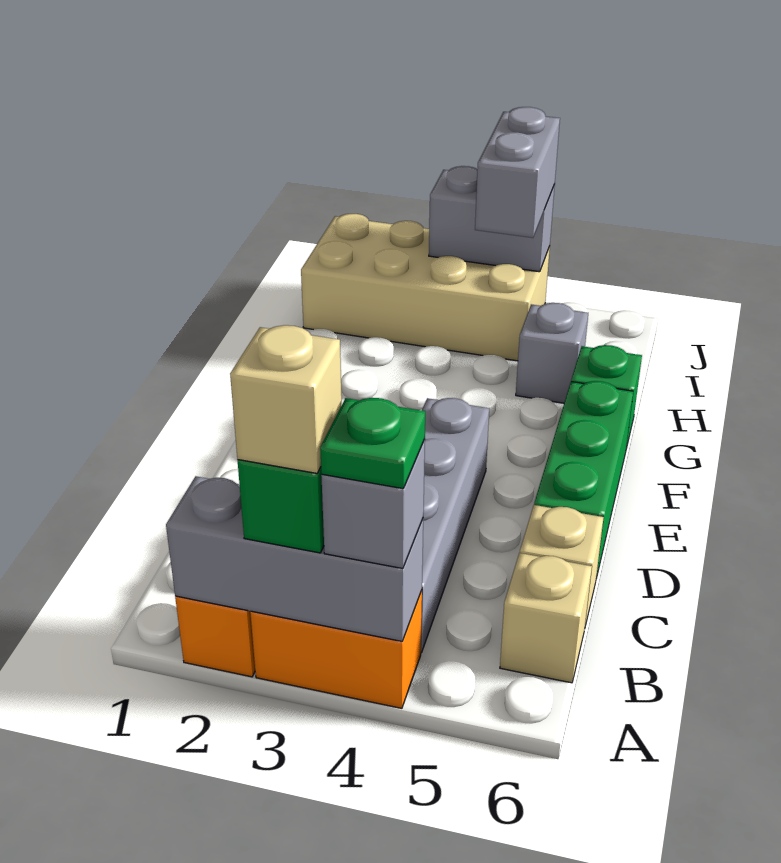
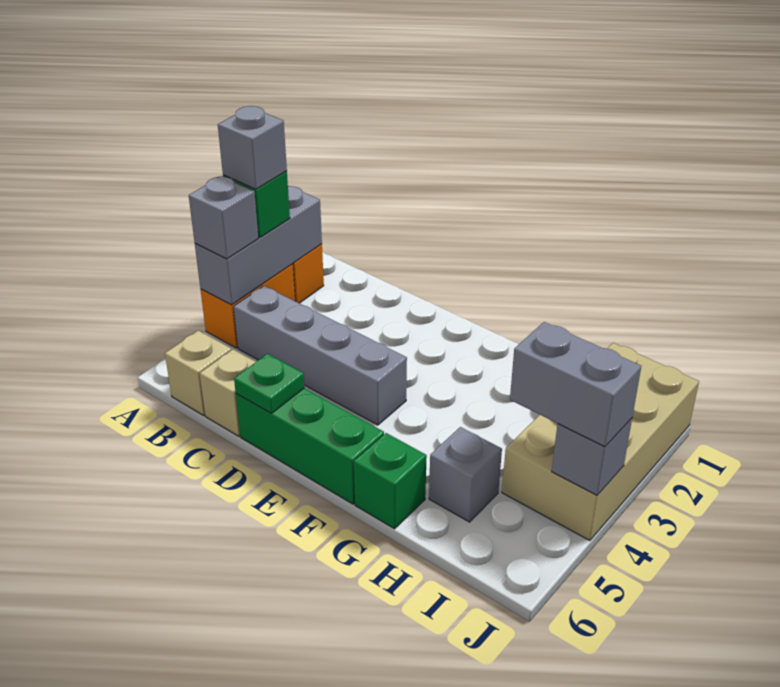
tan 1x1 brick [230,325,342,473] -> grey 1x1 brick [218,106,287,189]
green 1x1 plate [320,398,425,489] -> green 1x1 plate moved to [234,354,304,413]
grey 1x2 brick [429,166,555,272] -> grey 1x1 brick [552,418,632,495]

